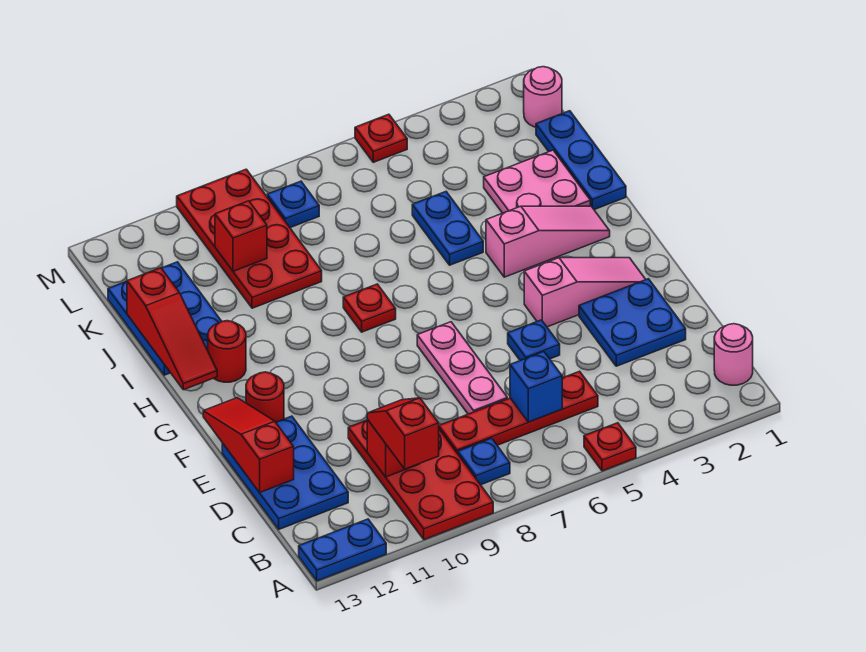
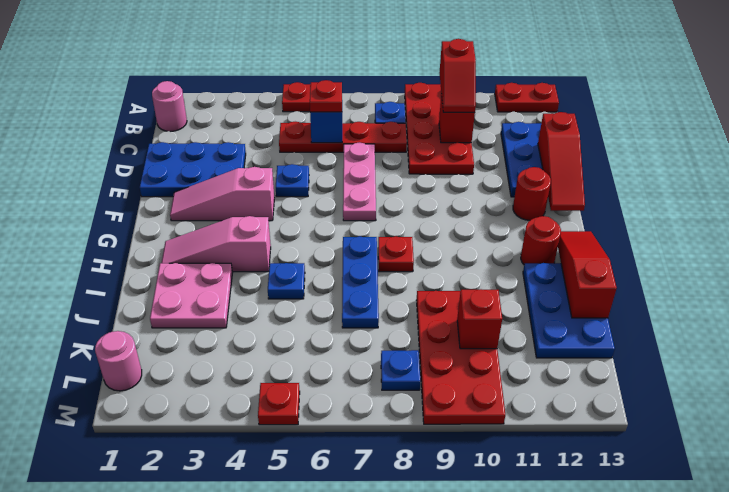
blue 1x2 plate [299,519,386,581] -> red 1x2 plate [495,83,559,112]
none -> red 1x1 plate [310,80,342,112]
blue 2x2 plate [579,279,686,366] -> blue 2x3 plate [140,142,246,197]
blue 1x3 plate [536,111,626,210] -> blue 1x3 plate moved to [342,236,379,328]
blue 1x2 plate [412,192,483,265] -> blue 1x1 plate [268,263,305,299]

